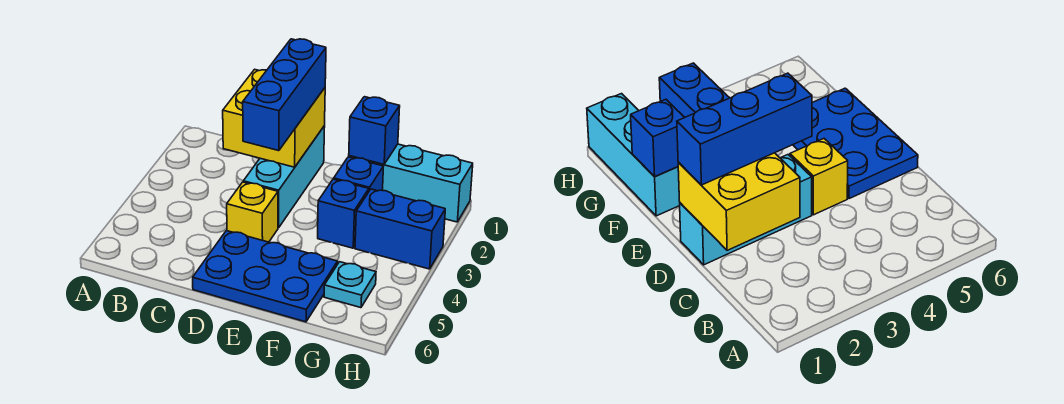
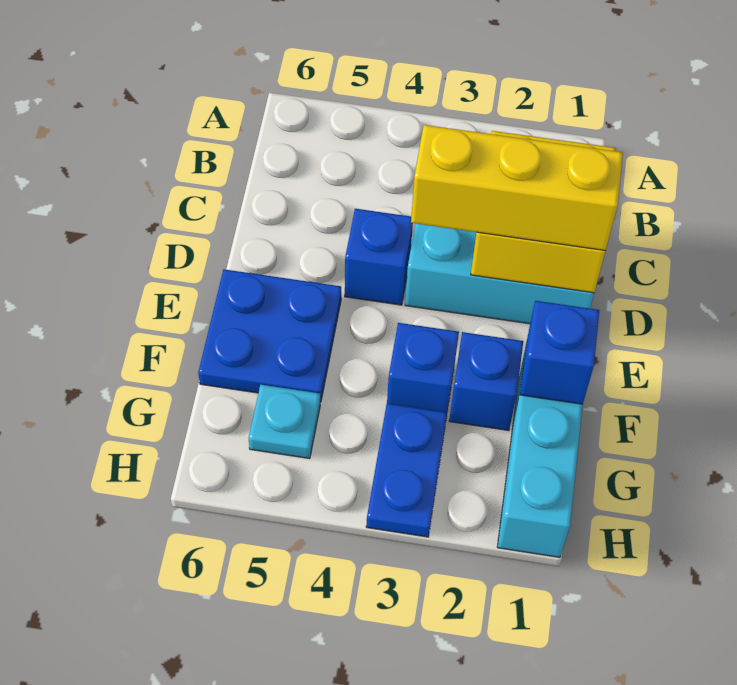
blue 1x3 brick [243,39,326,151] -> yellow 1x3 brick [411,125,623,251]
yellow 1x1 brick [227,182,278,242] -> blue 1x1 brick [345,209,413,305]
blue 2x3 plate [193,231,338,322] -> blue 2x2 plate [198,269,341,402]
blue 1x2 brick [355,189,445,269] -> blue 1x2 plate [366,404,447,537]

